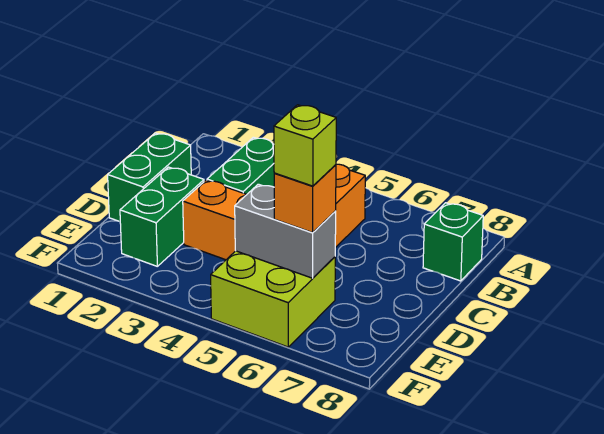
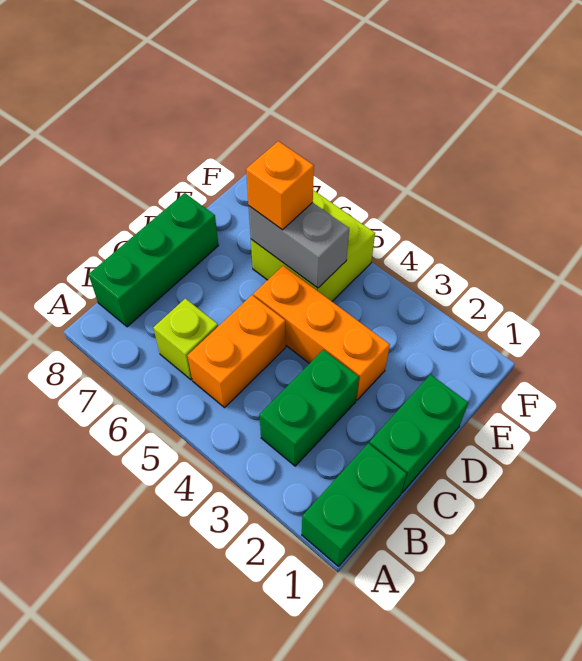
green 1x1 brick [423,203,483,281] -> green 1x3 brick [88,193,218,327]
green 1x2 brick [120,167,204,266] -> green 1x2 brick moved to [302,443,407,566]
lime 1x1 brick [274,105,336,186] -> lime 1x1 brick moved to [153,299,218,380]

